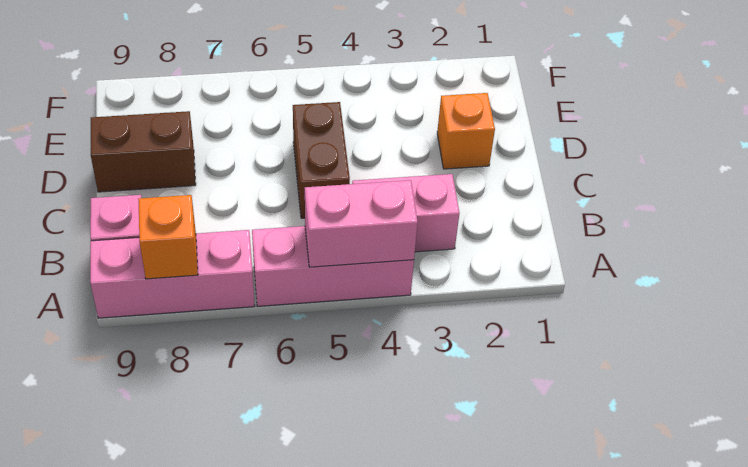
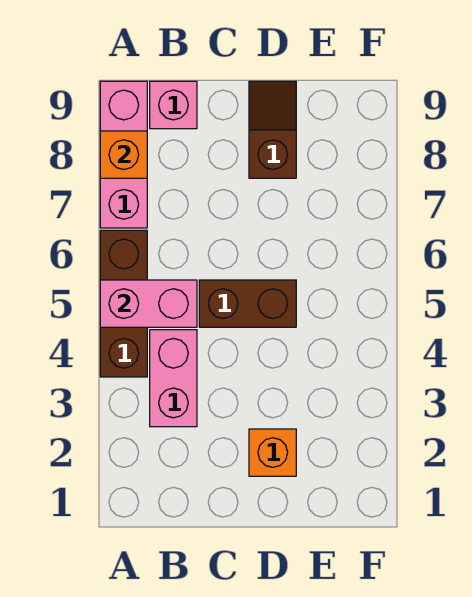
pink 1x3 brick [252,226,414,306] -> brown 1x3 brick [100,230,147,377]
pink 1x2 brick [305,180,418,267] -> pink 1x2 brick turned to [100,280,197,327]
brown 1x2 brick [91,111,196,192] -> brown 1x2 slope [249,81,296,178]

